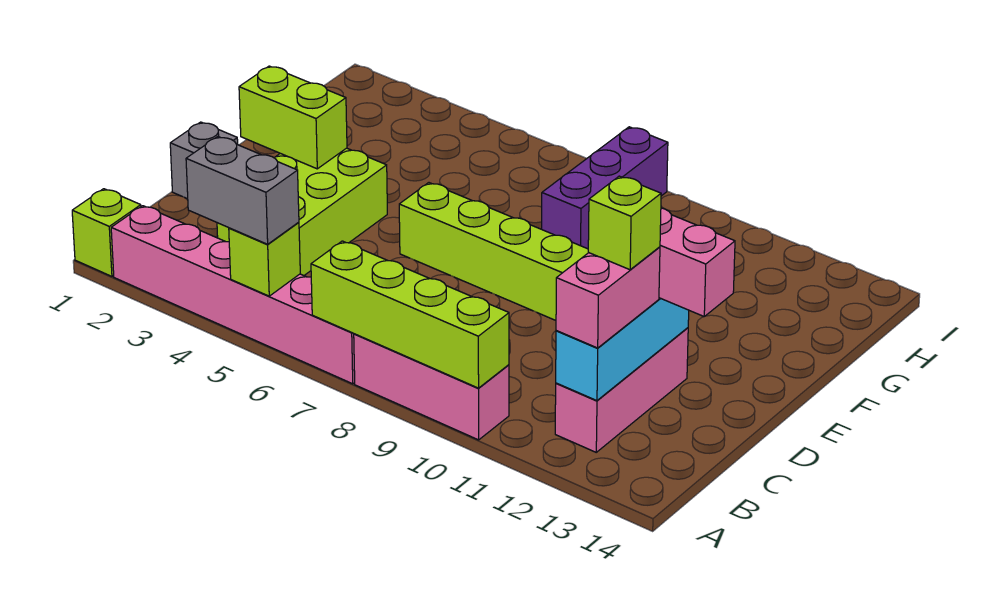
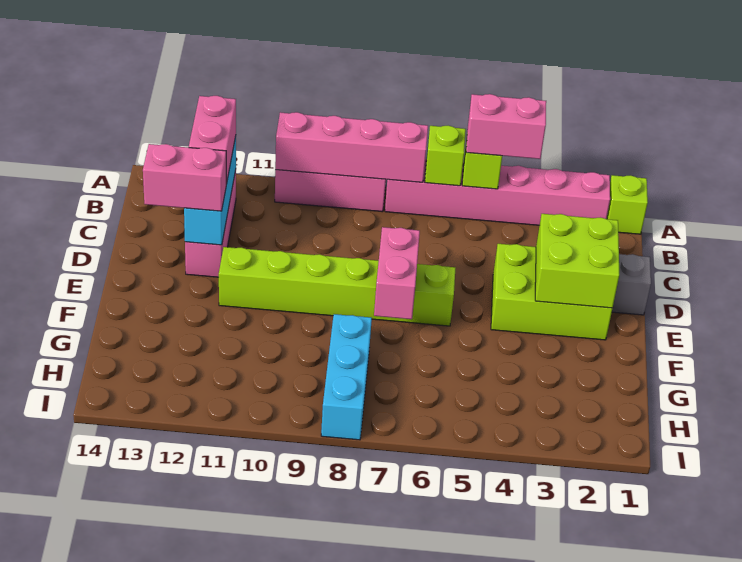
grey 1x2 brick [186,137,299,244] -> pink 1x2 brick [466,94,546,159]
lime 1x4 brick [311,241,509,388] -> pink 1x4 brick [275,112,428,182]
lime 2x3 brick [217,148,387,275] -> lime 2x3 brick turned to [491,244,612,340]
lime 1x1 brick [588,176,661,270] -> lime 1x1 brick moved to [425,126,466,186]
lime 1x2 brick [239,66,347,169] -> lime 2x2 brick [535,214,619,308]
none -> pink 1x2 brick [374,227,420,319]
purple 1x3 brick [542,127,668,249] -> cyan 1x3 brick [321,314,372,440]

